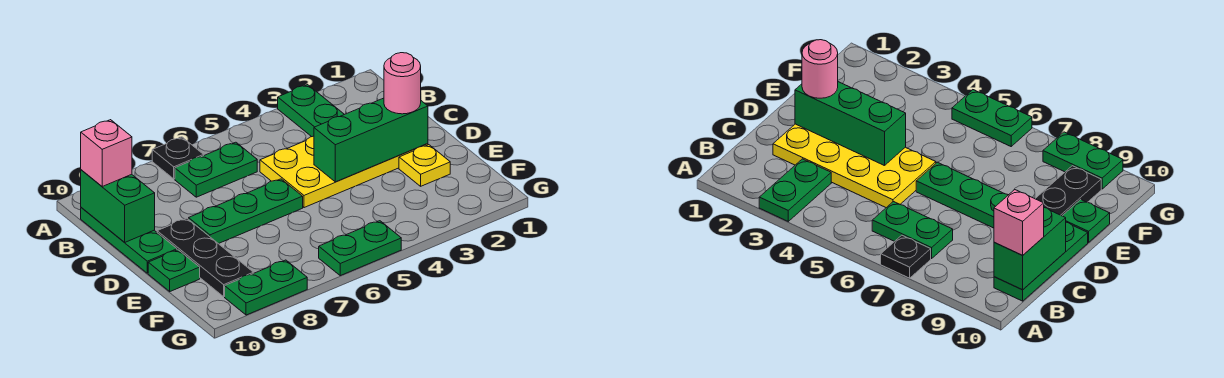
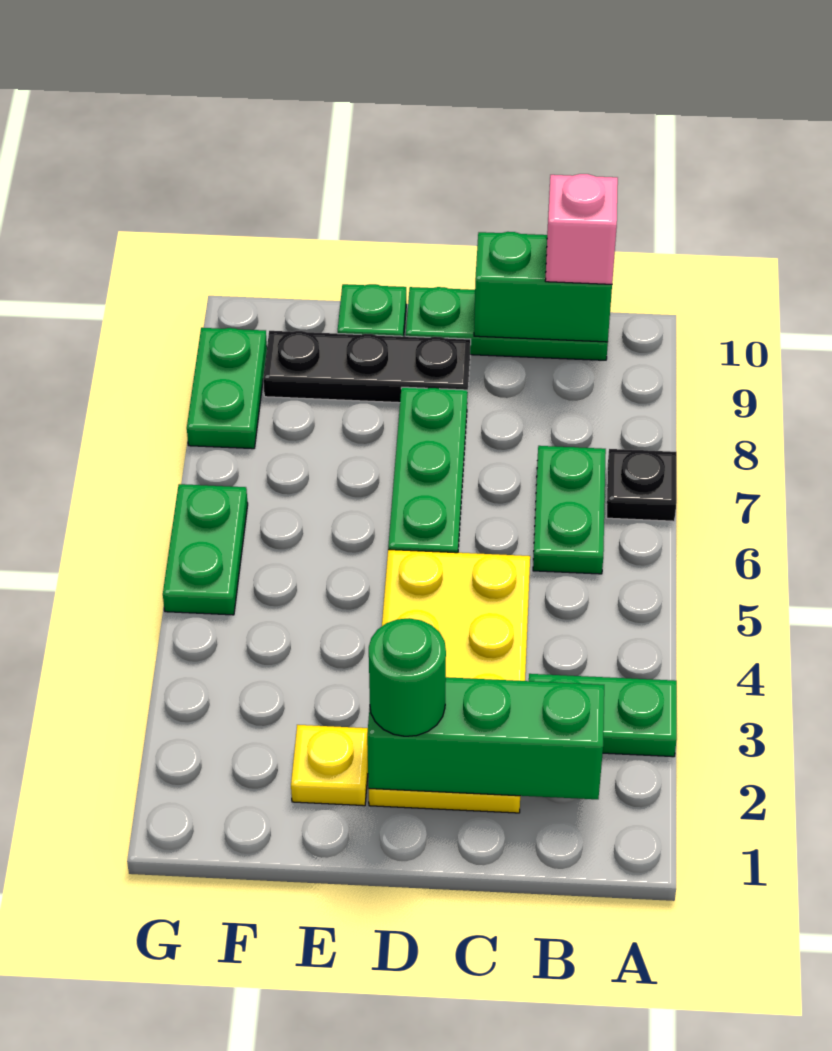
green 1x3 brick [314,98,428,182] -> green 1x3 brick turned to [367,677,604,799]
pink 1x1 round brick [384,53,421,114] -> green 1x1 round brick [369,618,446,736]

